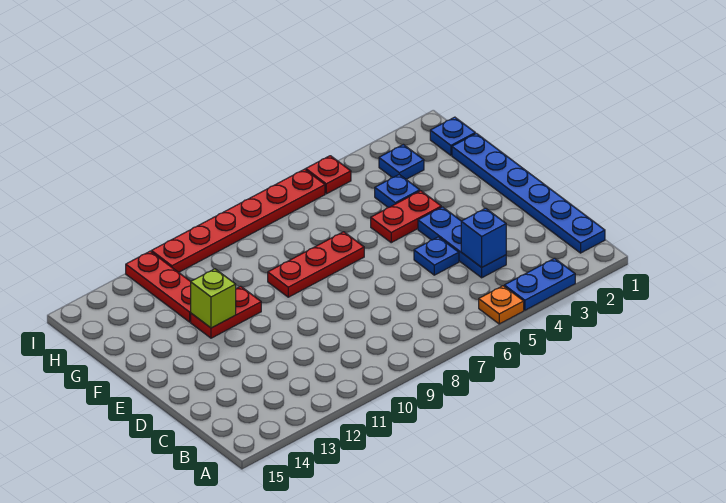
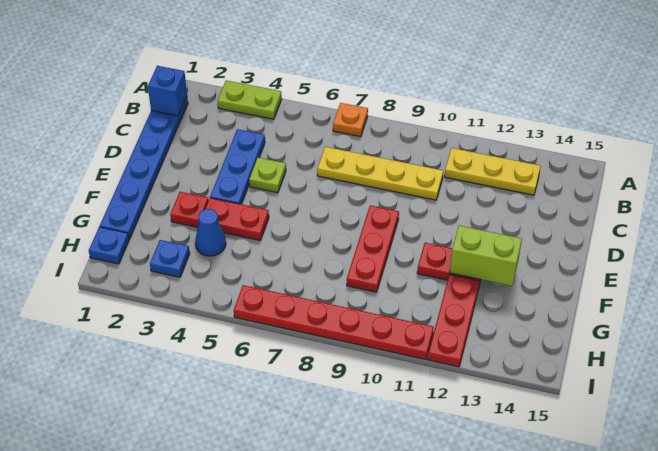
blue 1x2 plate [504,258,575,310] -> lime 1x2 plate [218,81,282,119]
orange 1x1 plate [479,286,524,324] -> orange 1x1 plate moved to [333,103,368,137]
none -> yellow 1x3 plate [445,148,540,195]
blue 1x1 brick [461,208,506,267] -> blue 1x1 brick moved to [148,66,187,116]
none -> yellow 1x4 plate [317,147,443,200]
blue 1x1 plate [414,237,459,275] -> lime 1x1 plate [249,158,286,193]
red 1x3 plate [268,232,364,297] -> red 1x3 plate turned to [347,205,399,292]
lime 1x1 brick [191,269,236,328] -> lime 1x2 brick [450,226,522,286]
blue 1x1 plate [375,175,420,208] -> blue 1x1 cone [195,209,226,256]
red 1x1 plate [306,156,351,194] -> red 1x1 plate moved to [170,192,209,227]

